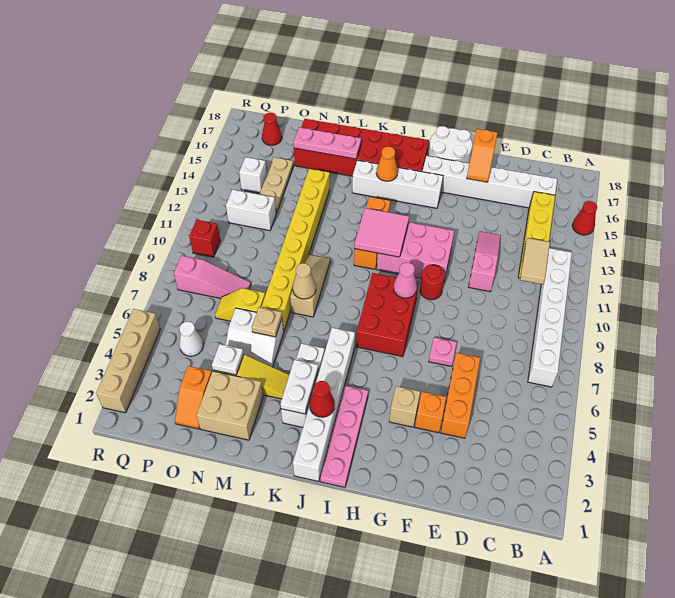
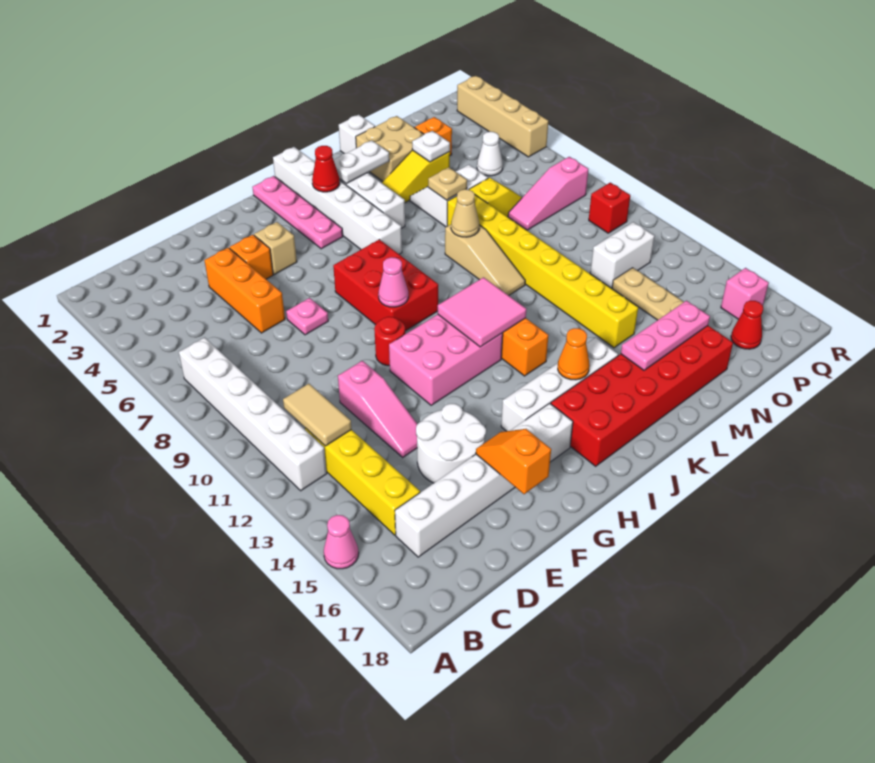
red 1x1 cone [572,201,597,235] -> pink 1x1 cone [324,515,359,569]
white 2x2 round brick [428,126,472,163] -> white 2x2 round brick moved to [416,404,486,483]
white 1x2 plate [280,360,318,414] -> white 1x2 plate turned to [334,140,389,184]
white 1x1 brick [239,157,267,193] -> white 1x1 brick moved to [339,115,375,154]
none -> pink 1x1 brick [721,268,769,319]

